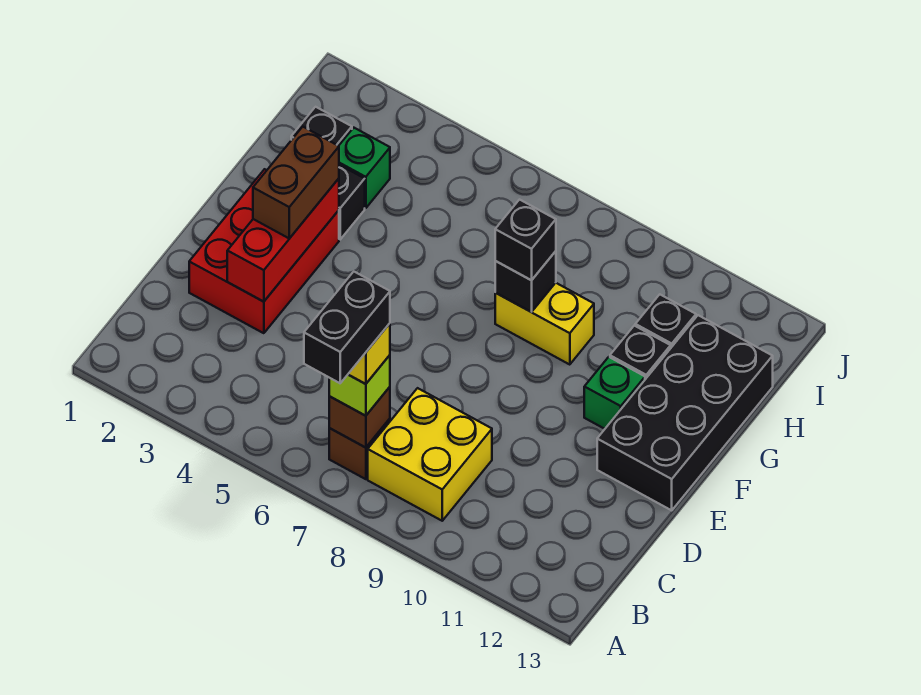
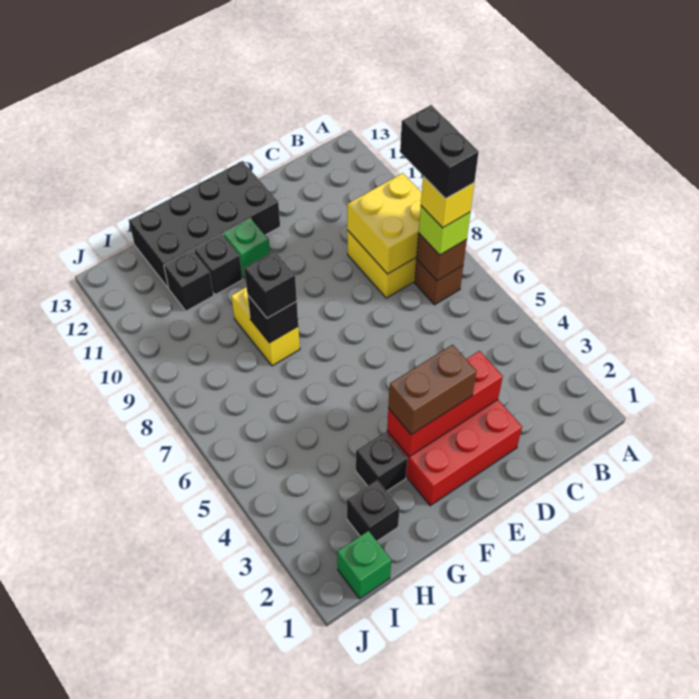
black 1x2 brick [304,272,390,383] -> black 1x2 brick turned to [400,105,479,199]
none -> yellow 2x2 brick [347,173,422,274]
green 1x1 brick [339,128,390,208] -> green 1x1 brick moved to [337,531,391,599]

